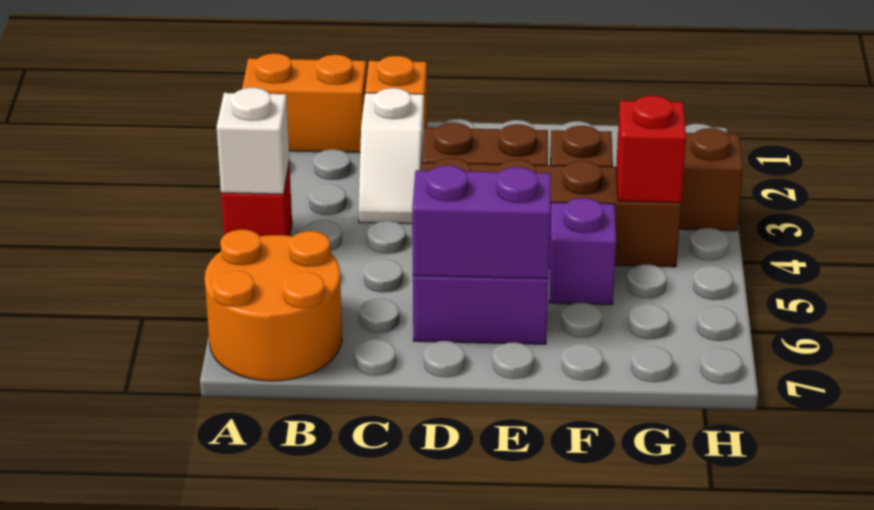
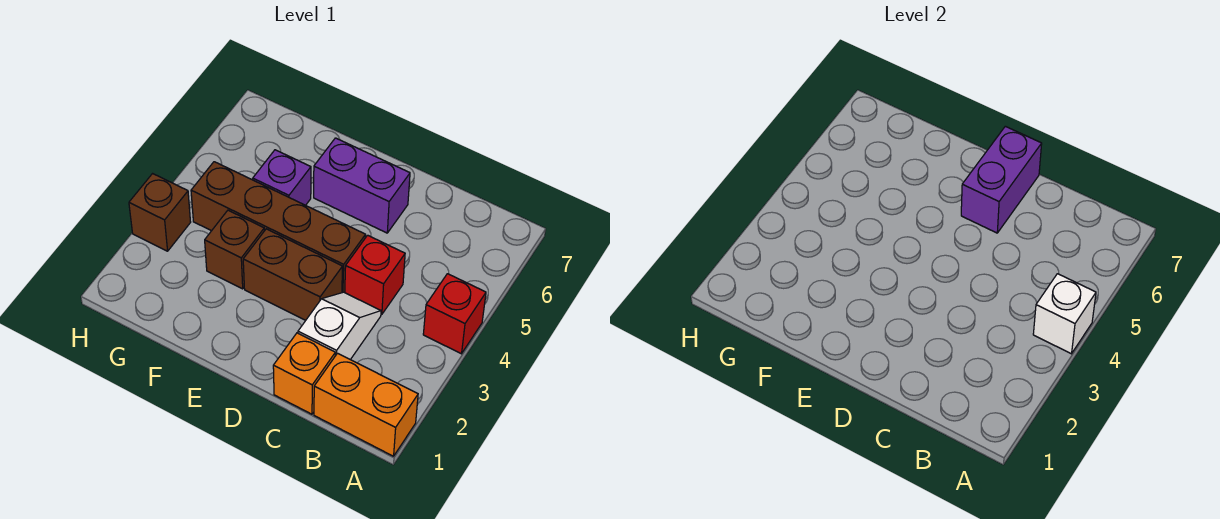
orange 2x2 round brick [205,230,342,381] -> none
purple 1x2 brick [412,166,551,279] -> purple 1x2 brick turned to [961,126,1042,233]
red 1x1 brick [616,96,686,203] -> red 1x1 brick moved to [345,235,405,314]

